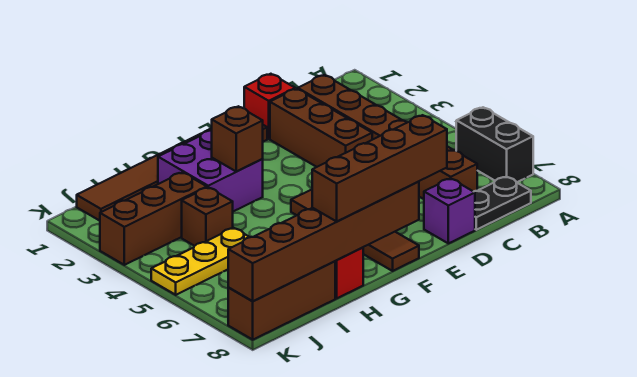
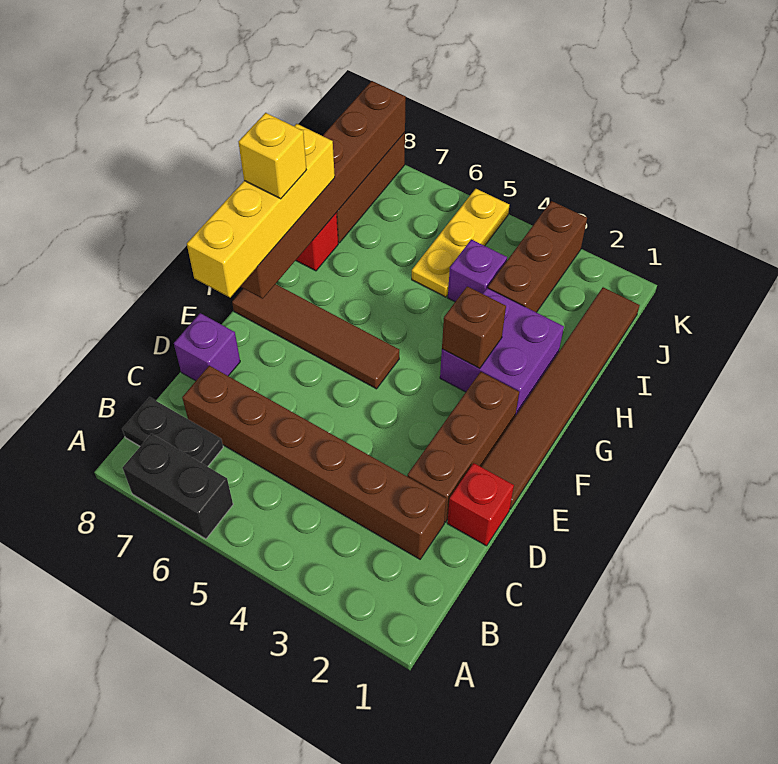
black 1x2 plate [474,176,531,230] -> black 1x2 plate turned to [122,397,223,467]
brown 1x3 brick [270,89,372,167] -> brown 1x3 brick turned to [407,372,519,522]
brown 1x4 brick [312,115,447,221] -> yellow 1x4 brick [187,124,335,297]
none -> yellow 1x1 brick [239,113,306,199]
brown 1x1 brick [182,187,233,246] -> purple 1x1 brick [448,239,507,302]

